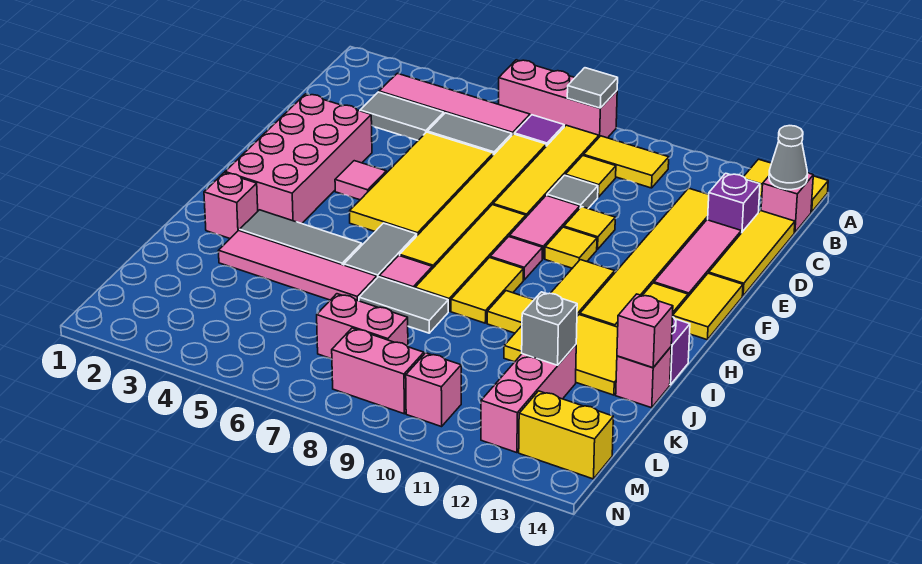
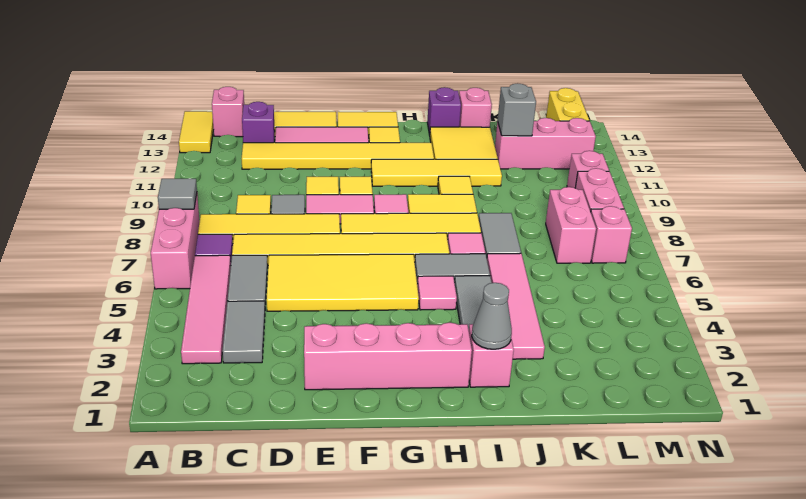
yellow 1x2 tile [584,136,669,188] -> none
grey 1x1 cone [769,126,807,190] -> grey 1x1 cone moved to [472,283,512,349]
pink 2x4 brick [225,94,372,224] -> pink 1x4 brick [304,323,472,390]
pink 1x1 tile [335,161,386,200] -> pink 1x1 tile moved to [417,276,457,310]
pink 1x1 brick [617,294,673,368] -> pink 1x1 brick moved to [591,206,632,263]

